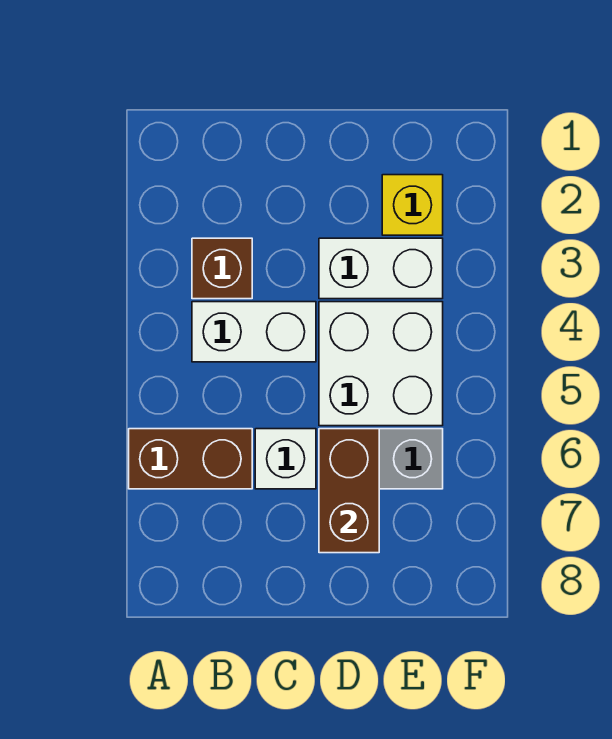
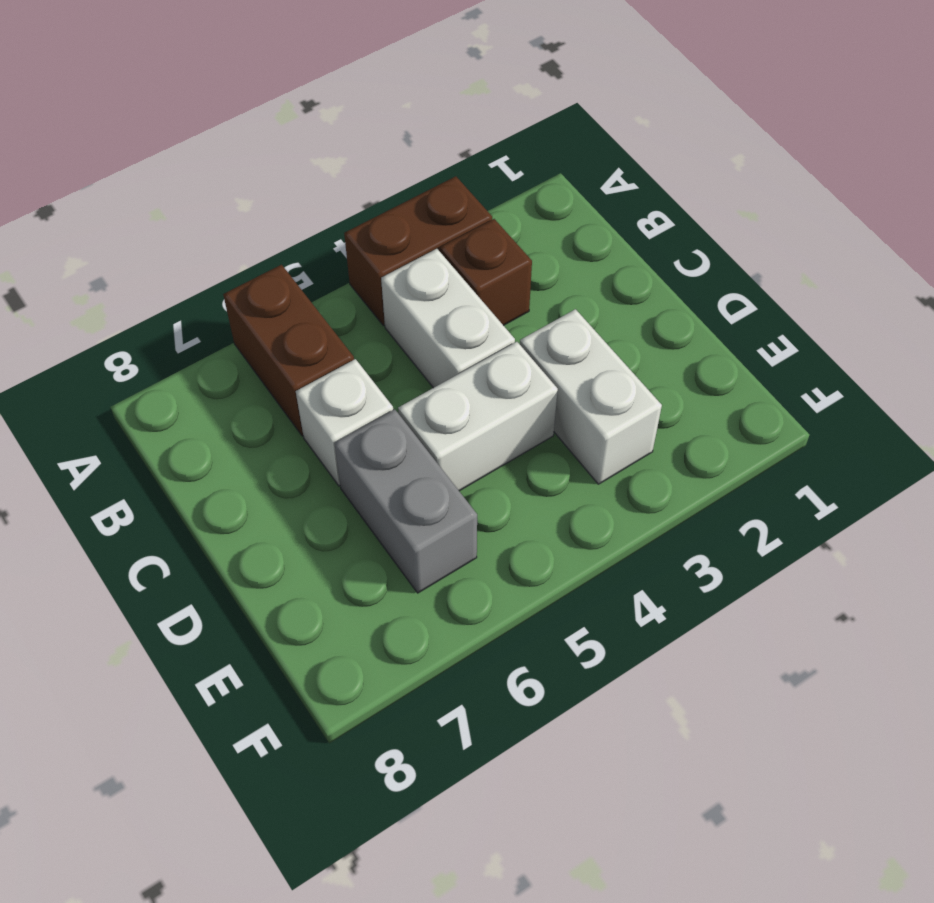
white 2x2 brick [319,302,443,426] -> white 1x2 brick [398,342,558,491]
brown 1x2 brick [319,429,379,553] -> brown 1x2 brick moved to [344,176,492,326]
yellow 1x1 brick [382,175,443,235] -> none

